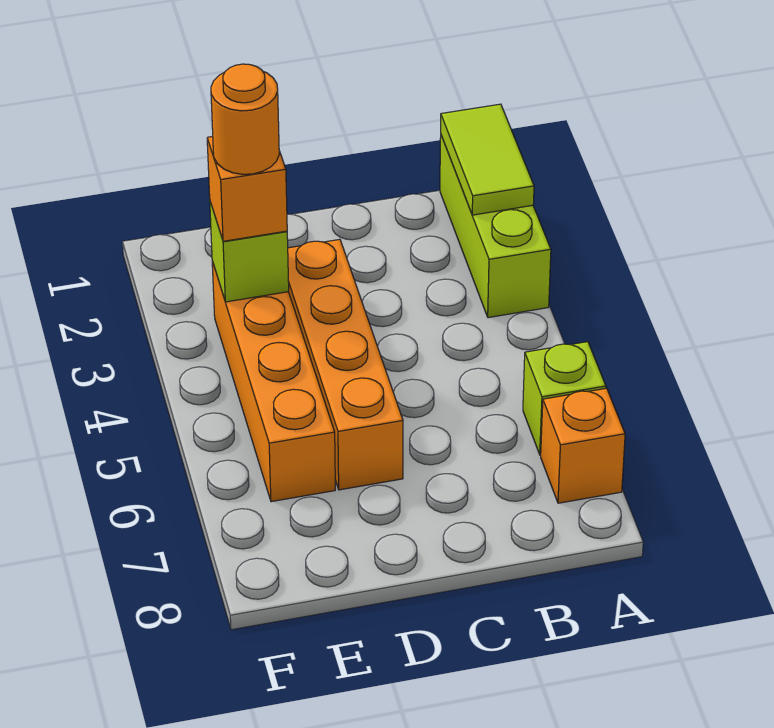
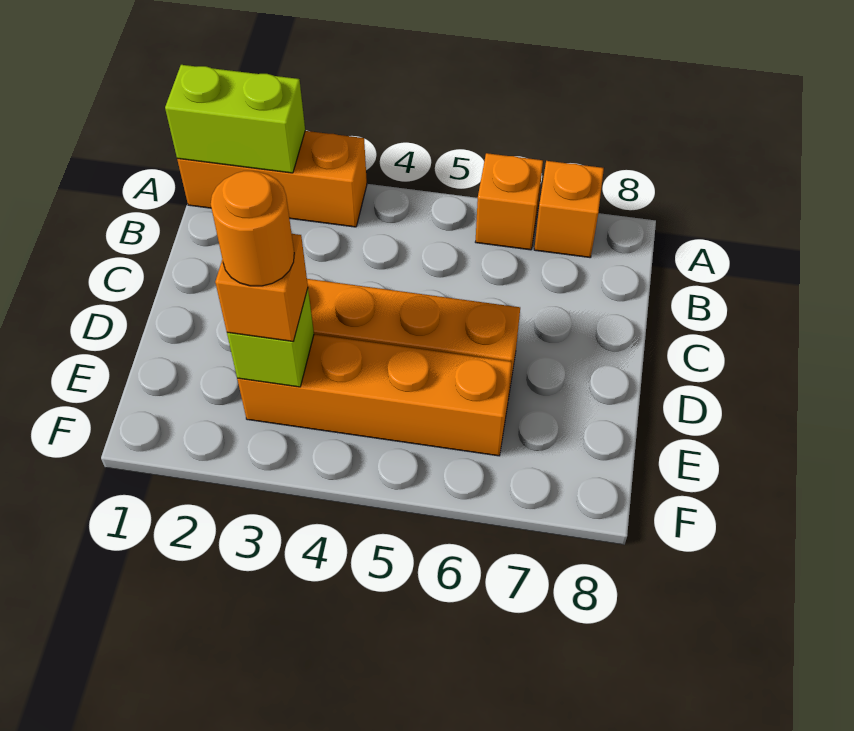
lime 1x3 brick [440,136,551,318] -> orange 1x3 brick [177,131,367,227]
lime 1x2 tile [441,104,534,215] -> lime 1x2 brick [165,65,305,173]
lime 1x1 brick [523,342,606,455] -> orange 1x1 brick [476,153,543,250]

